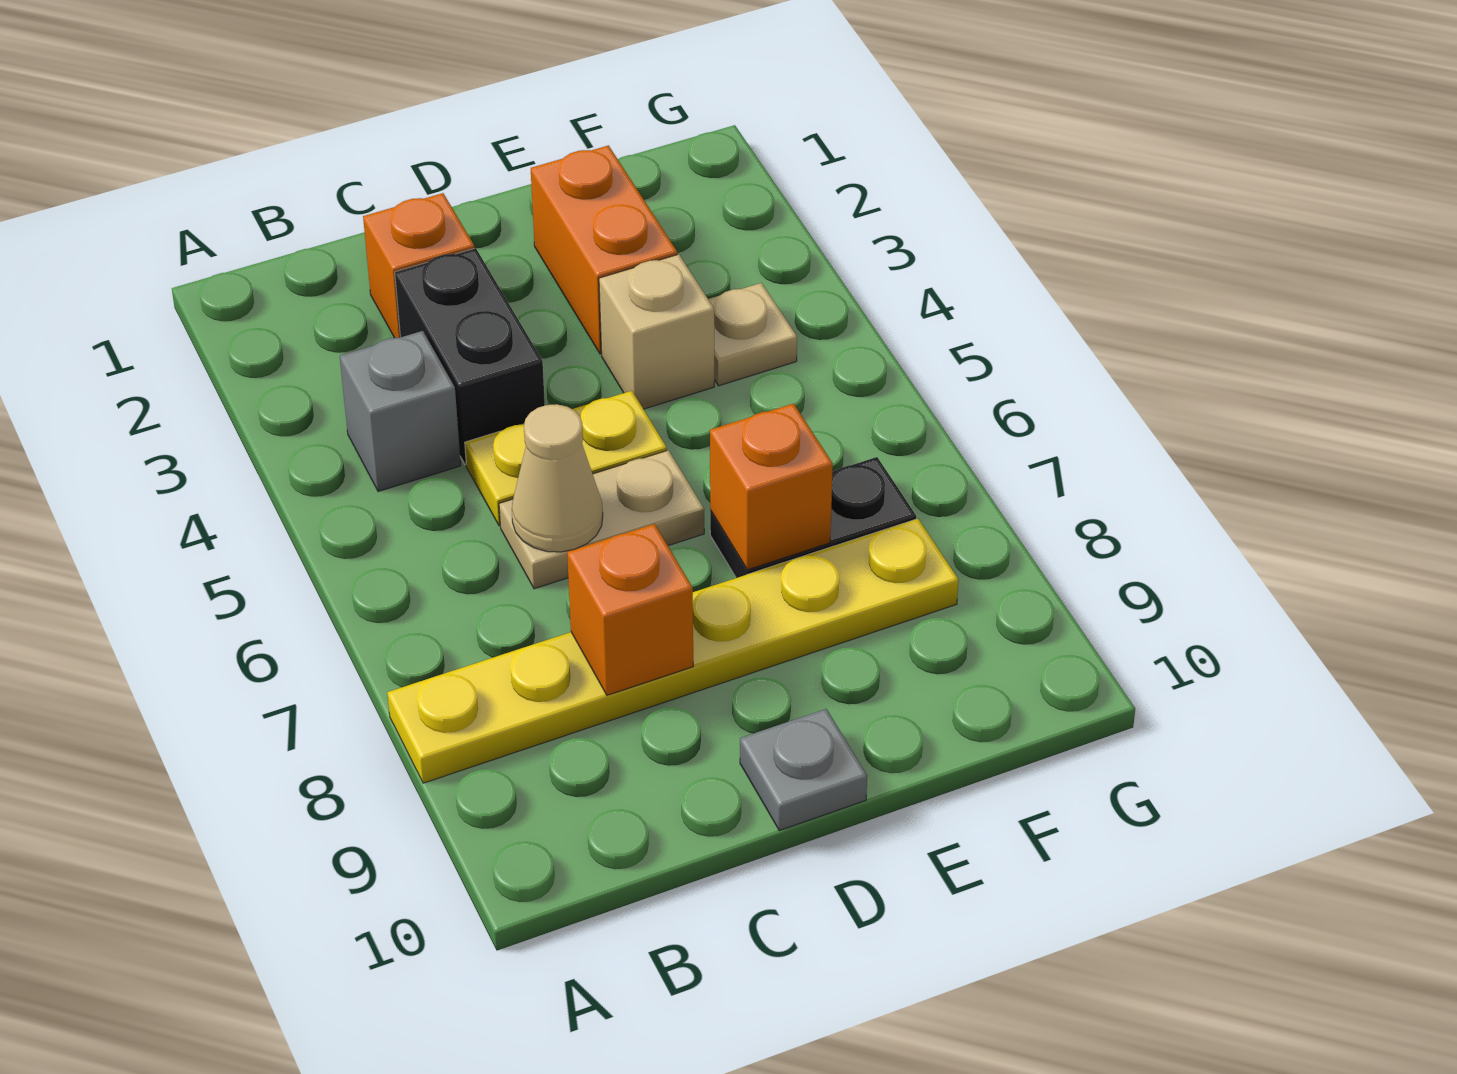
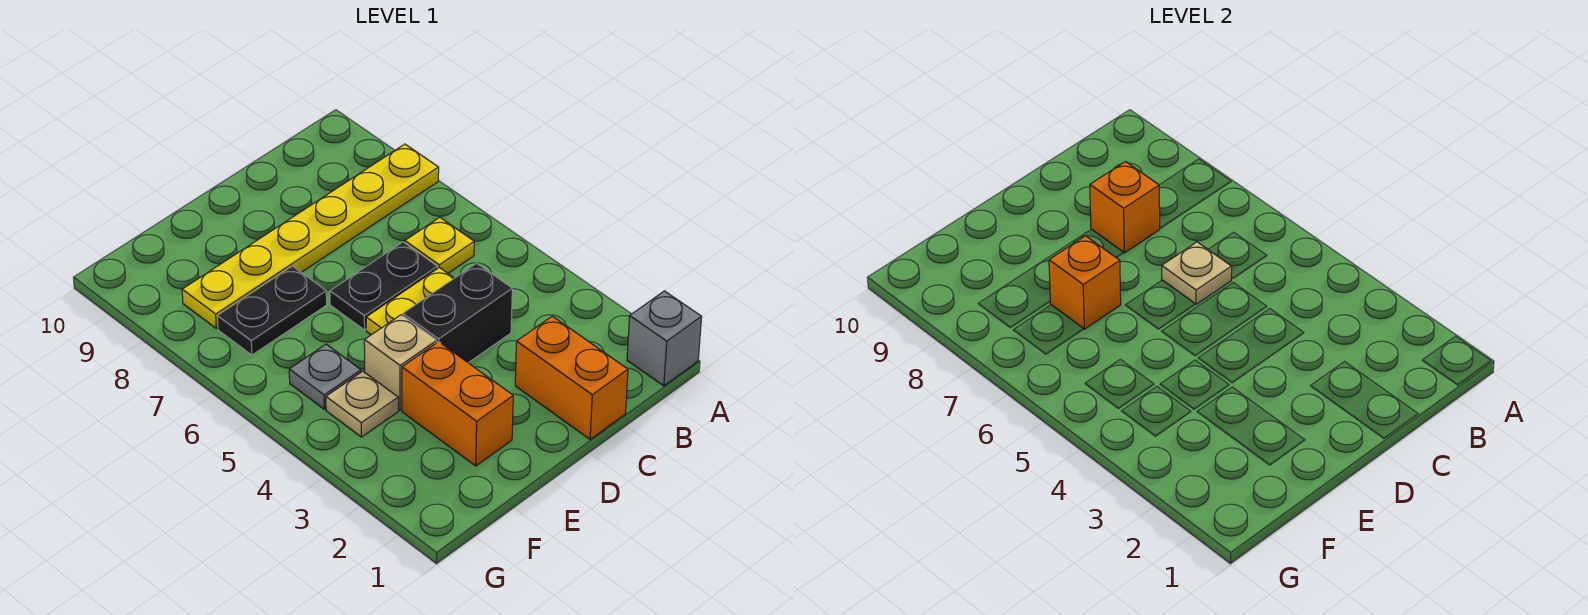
grey 1x1 brick [340,331,461,492] -> grey 1x1 brick moved to [627,291,702,386]
none -> yellow 1x1 plate [405,217,474,273]
orange 1x1 brick [363,193,475,338] -> orange 1x2 brick [515,316,628,439]
black 1x2 brick [395,248,545,465] -> black 1x2 brick turned to [403,263,512,363]
tan 1x2 plate [499,450,704,589] -> black 1x2 plate [330,242,438,330]
tan 1x1 cone [512,404,603,552] -> tan 1x1 plate [1162,242,1232,304]
grey 1x1 plate [740,709,867,831] -> grey 1x1 plate moved to [289,344,361,409]

